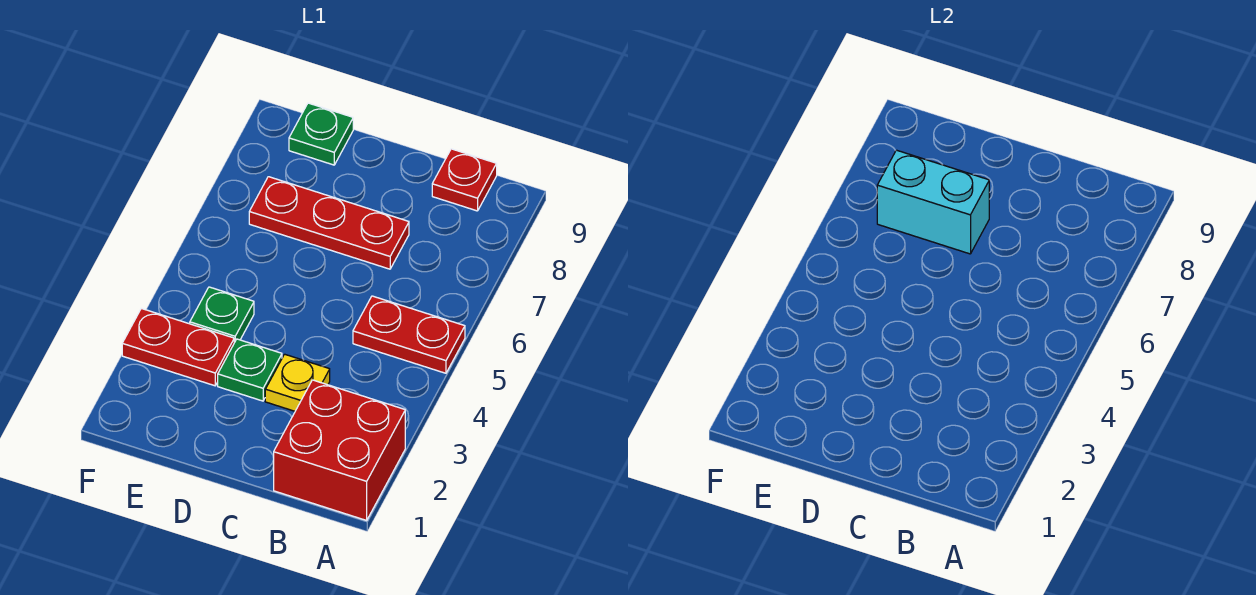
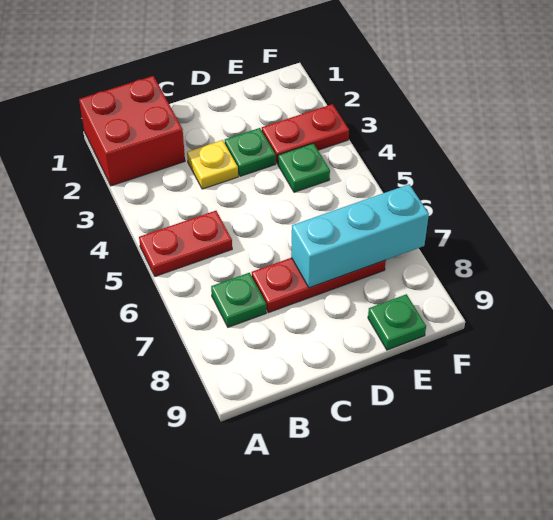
none -> green 1x1 plate [211,273,266,327]
red 1x1 plate [432,149,497,211] -> none
cyan 1x2 brick [877,150,989,254] -> cyan 1x3 brick [291,184,429,288]

